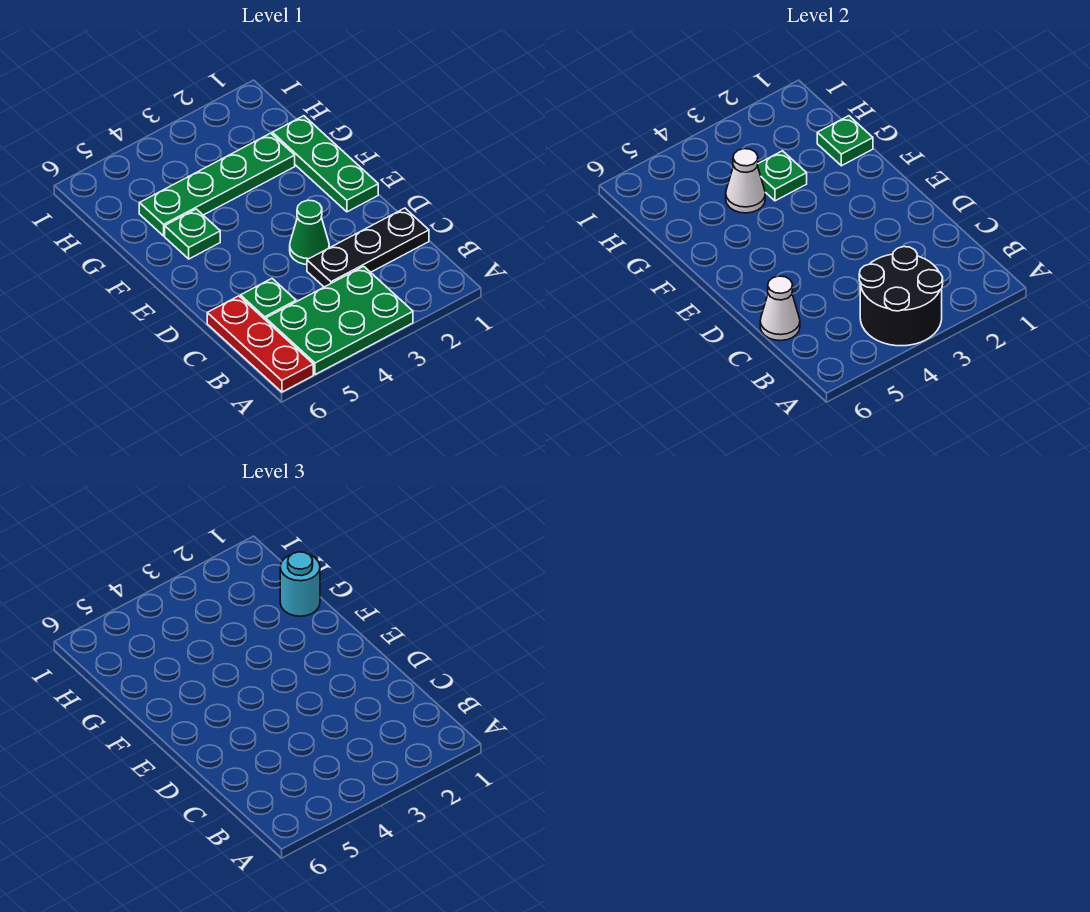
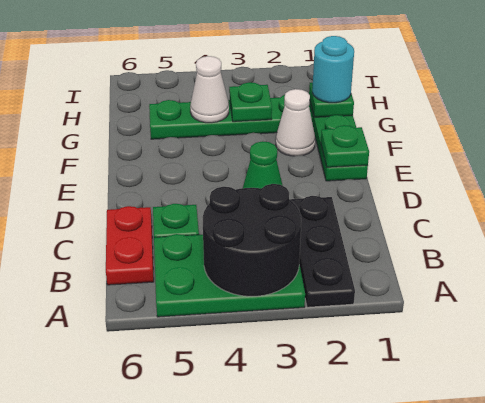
red 1x3 plate [207,296,313,392] -> red 1x2 plate [106,206,154,285]
black 1x3 plate [307,208,429,287] -> black 1x3 plate turned to [290,196,355,307]
white 1x1 cone [760,276,800,341] -> white 1x1 cone moved to [276,89,315,156]
green 1x1 plate [165,209,220,259] -> green 1x1 plate moved to [321,125,369,167]

